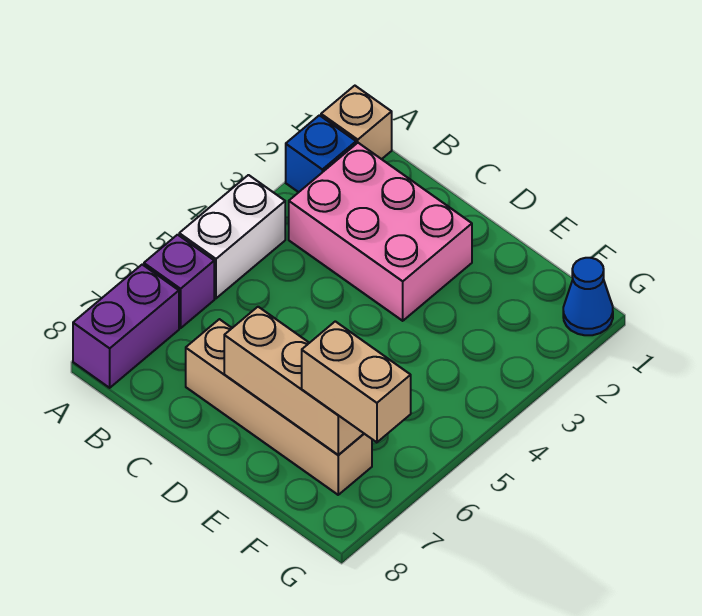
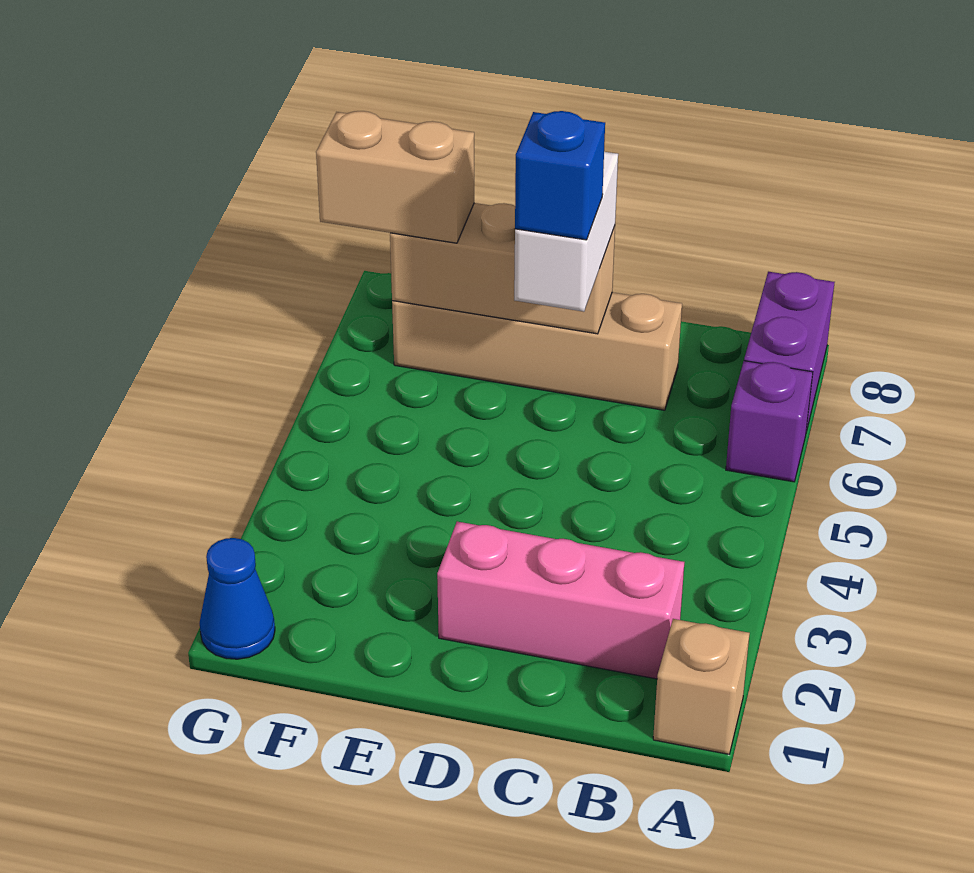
blue 1x1 brick [286,115,356,192] -> blue 1x1 brick moved to [515,111,605,240]
white 1x2 brick [179,175,285,298] -> white 1x2 brick moved to [514,152,618,312]
pink 2x3 brick [289,143,472,321] -> pink 1x3 brick [437,522,684,679]

